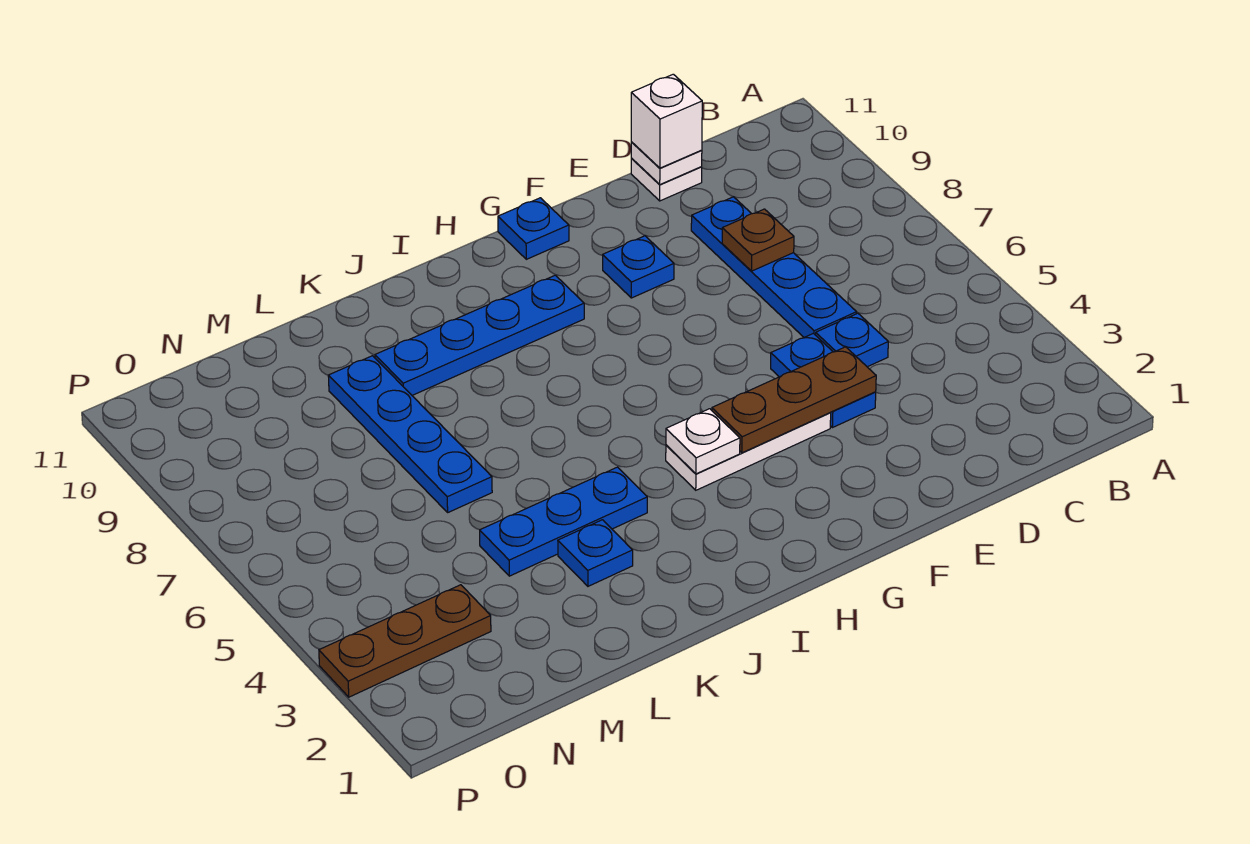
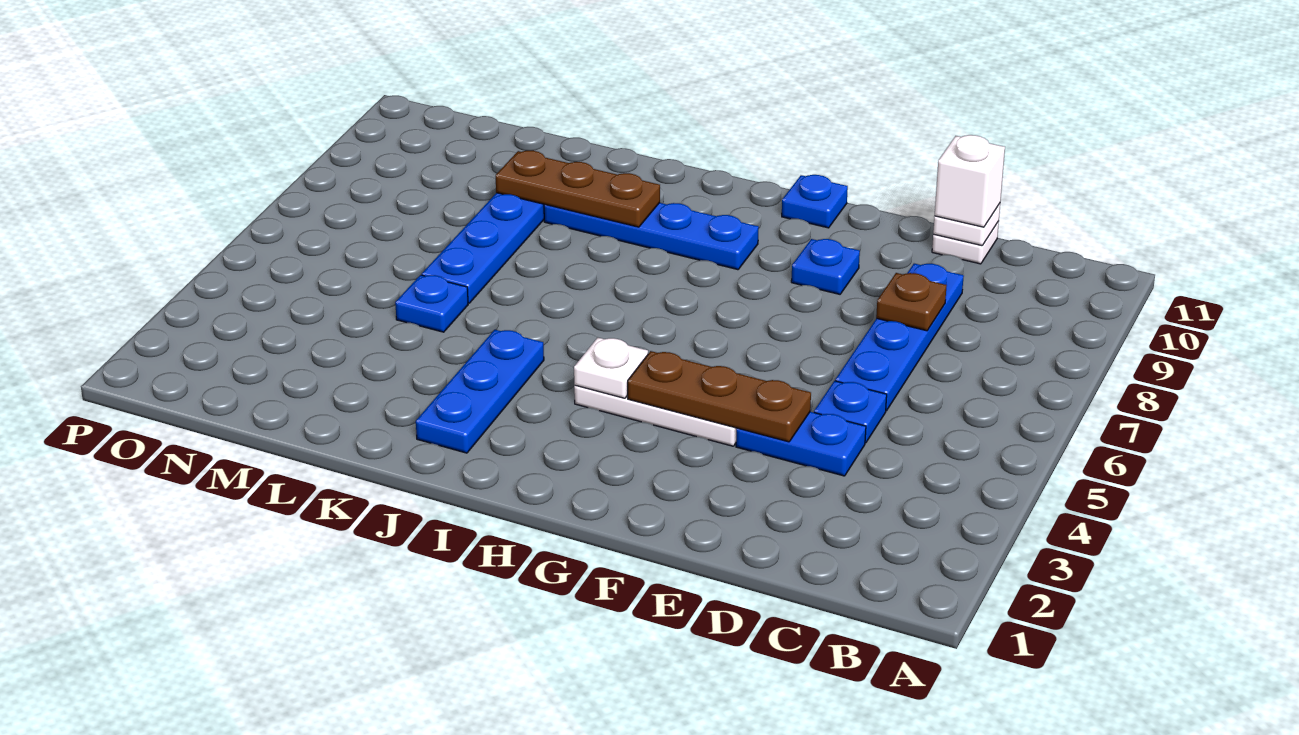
blue 1x2 plate [771,333,876,428] -> blue 1x2 plate turned to [736,412,866,476]
blue 1x3 plate [480,467,647,576] -> blue 1x3 plate turned to [416,330,544,453]
blue 1x1 plate [558,520,633,586] -> blue 1x1 plate moved to [395,275,468,332]
brown 1x3 plate [319,585,491,697] -> brown 1x3 plate moved to [496,151,660,227]

